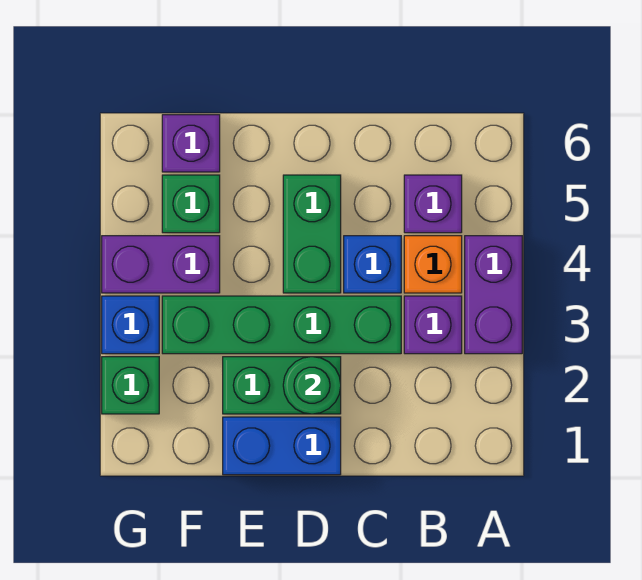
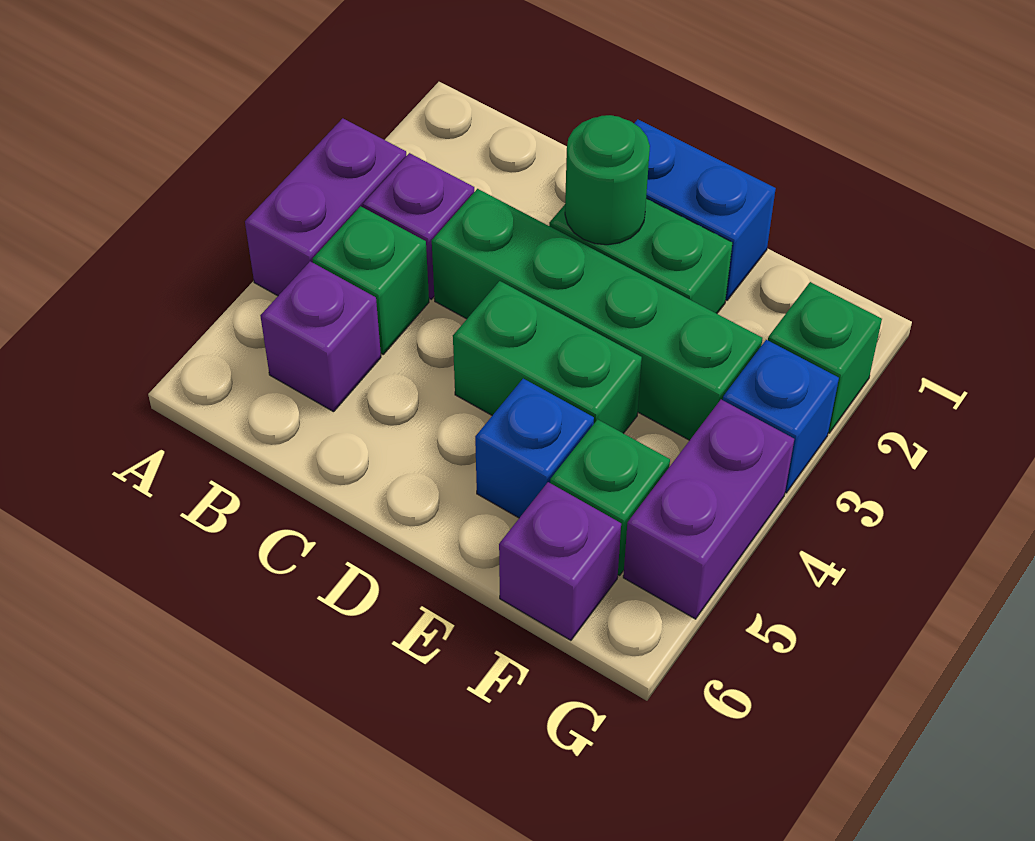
orange 1x1 brick [404,236,462,293] -> green 1x1 brick [313,206,429,354]
blue 1x1 brick [344,236,401,293] -> blue 1x1 brick moved to [475,379,594,518]
green 1x2 brick [283,175,341,293] -> green 1x2 brick turned to [453,281,642,433]
purple 1x2 brick [102,236,220,293] -> purple 1x2 brick turned to [623,400,794,619]

